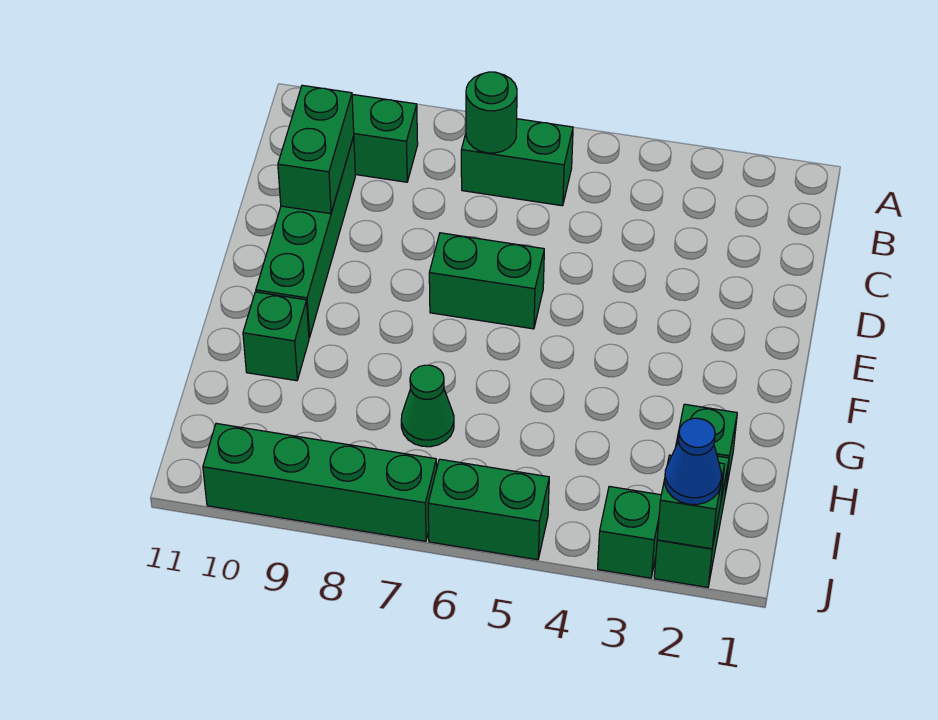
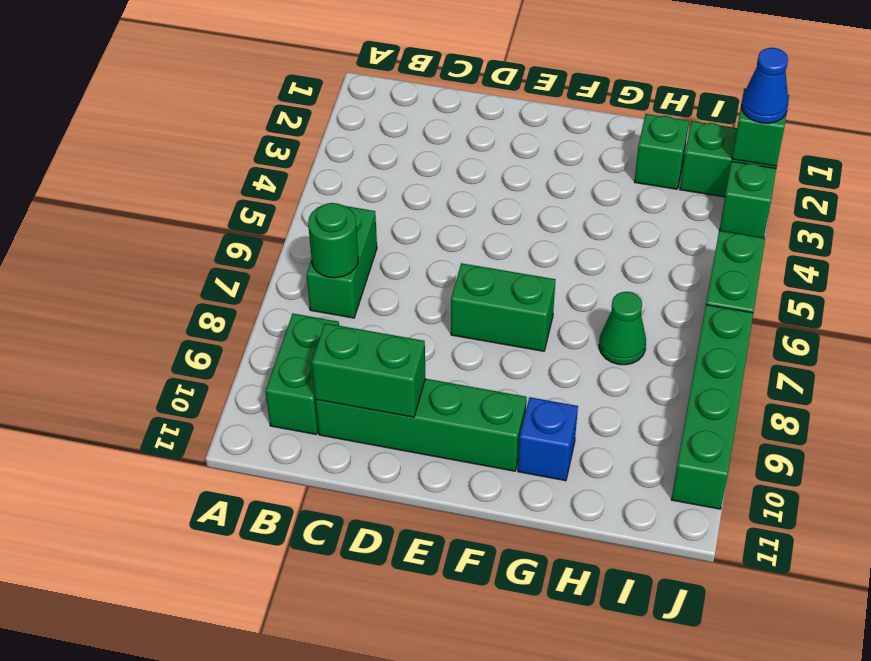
green 1x2 brick [429,233,544,329] -> green 1x2 brick turned to [451,263,555,351]
green 1x1 brick [243,292,309,381] -> blue 1x1 brick [518,397,578,481]

